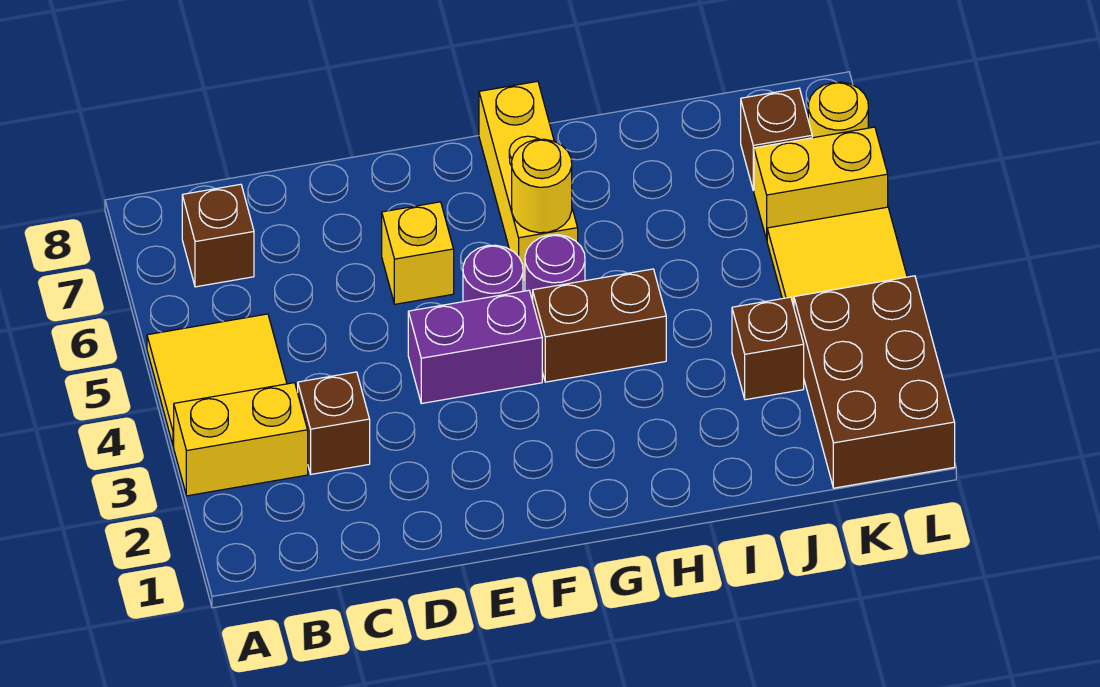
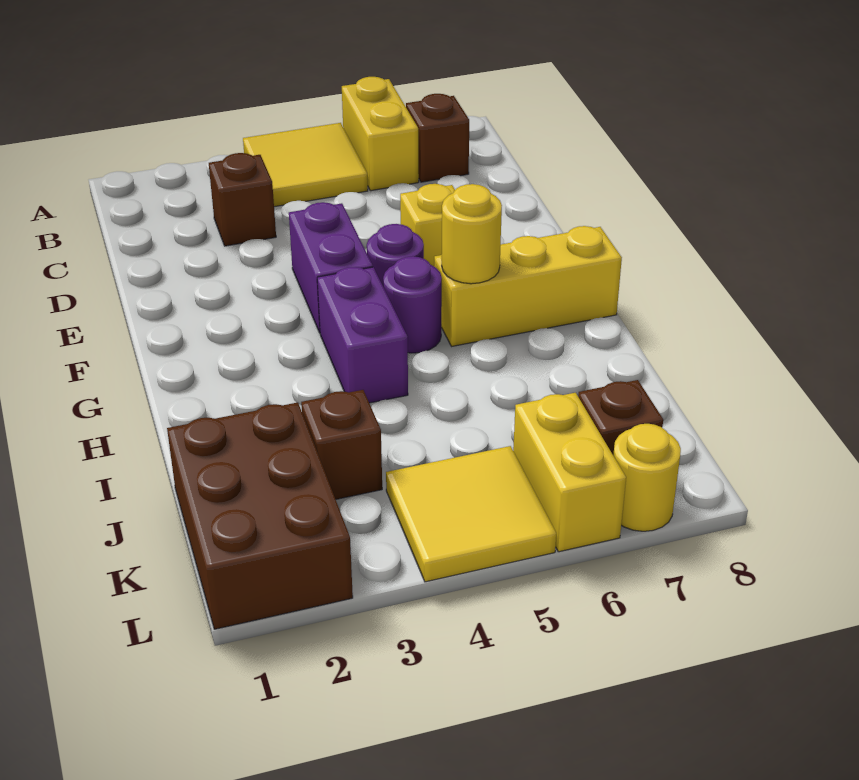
yellow 1x2 brick [174,383,308,496] -> yellow 1x2 brick moved to [342,77,419,191]
brown 1x2 brick [533,269,666,382] -> purple 1x2 brick [317,267,408,403]
brown 2x3 brick [794,276,955,488] -> brown 2x3 brick turned to [167,403,353,629]

